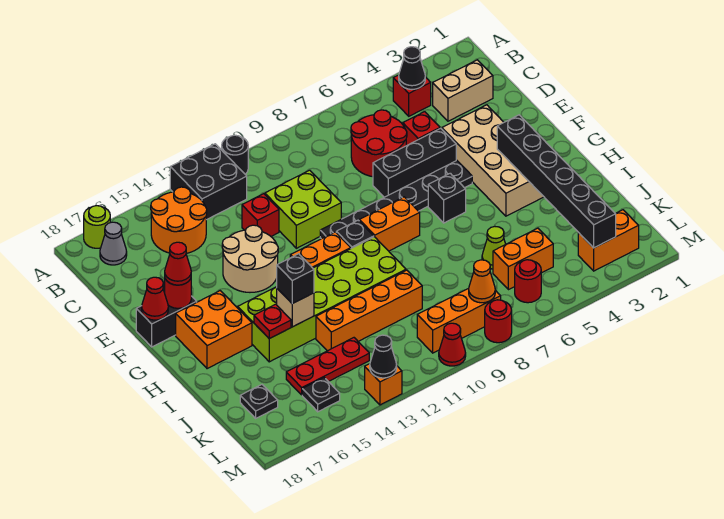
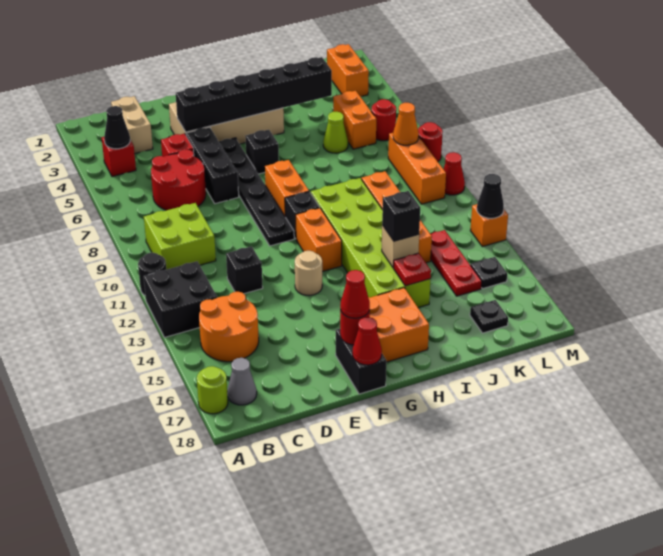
lime 2x2 brick [265,170,341,248] -> lime 2x2 brick moved to [144,203,216,270]
red 1x1 brick [242,194,279,236] -> black 1x1 brick [226,246,263,294]
tan 2x2 round brick [222,225,278,292] -> tan 1x1 round brick [295,251,322,296]
black 1x6 brick [497,115,616,248] -> black 1x6 brick moved to [176,57,332,132]

